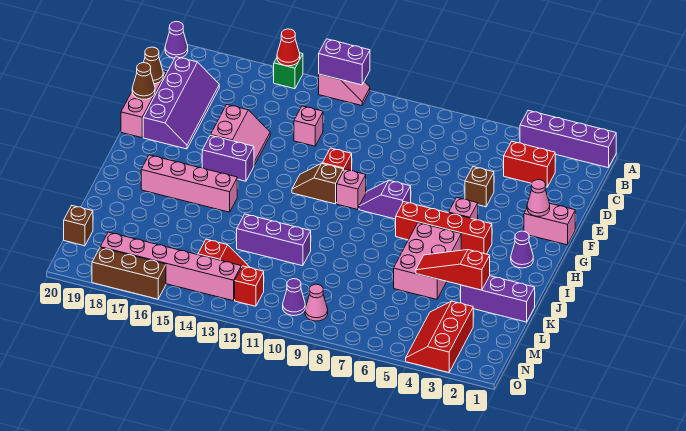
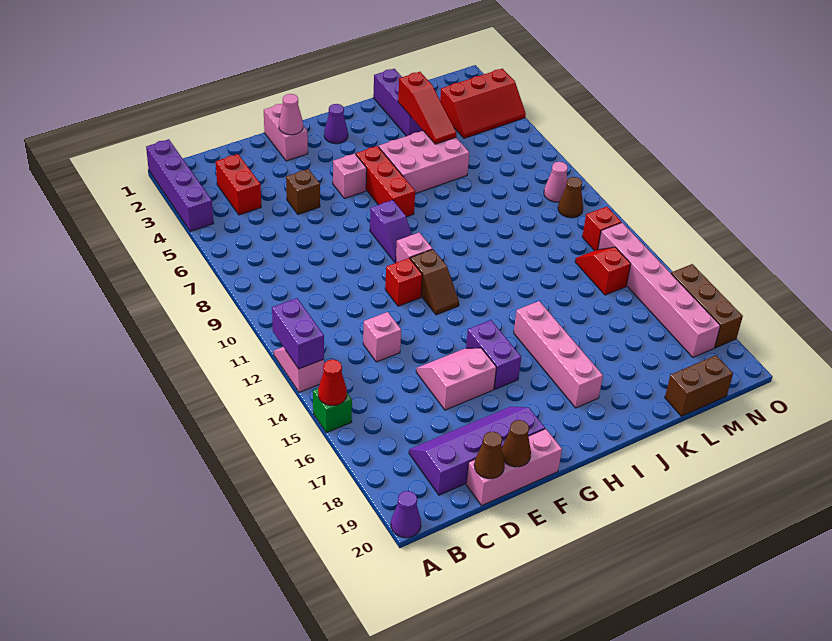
red 1x4 brick [396,202,492,254] -> red 1x3 brick [356,146,415,217]
purple 1x3 brick [237,214,311,266] -> none
brown 1x1 brick [64,206,93,246] -> brown 1x2 brick [665,355,733,416]
purple 1x1 cone [283,279,305,316] -> brown 1x1 cone [558,177,583,218]

